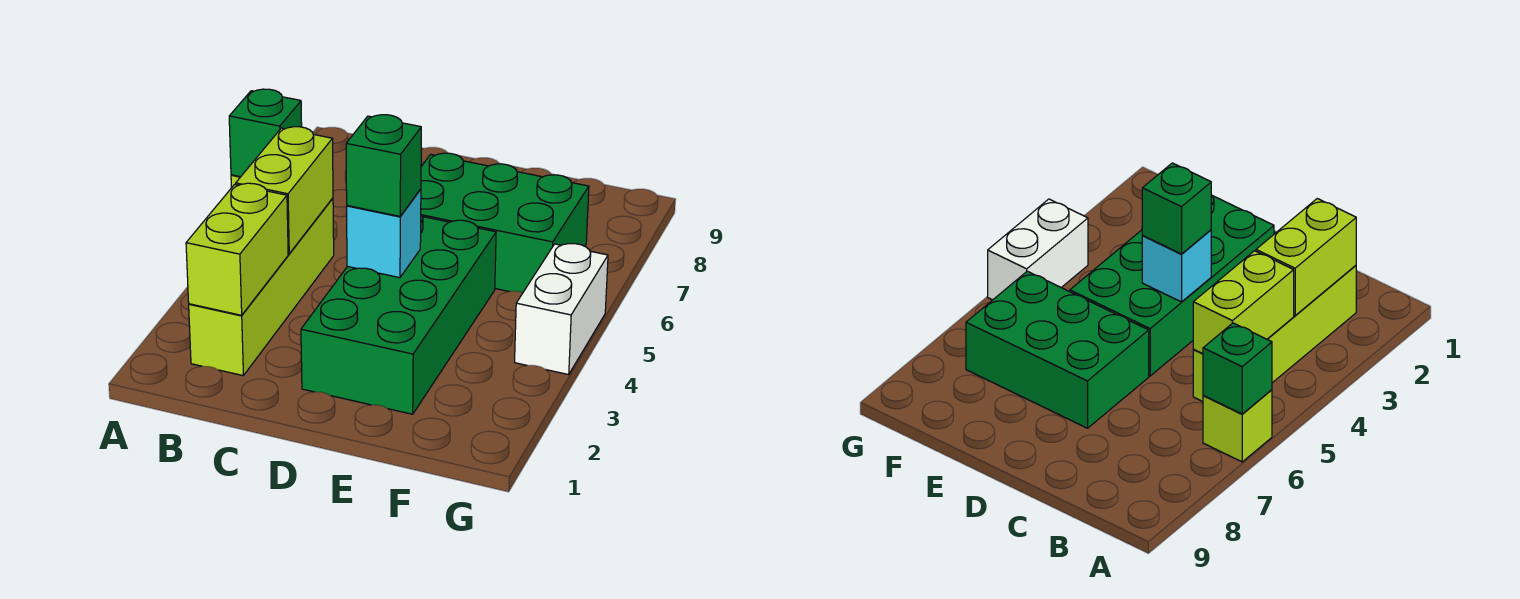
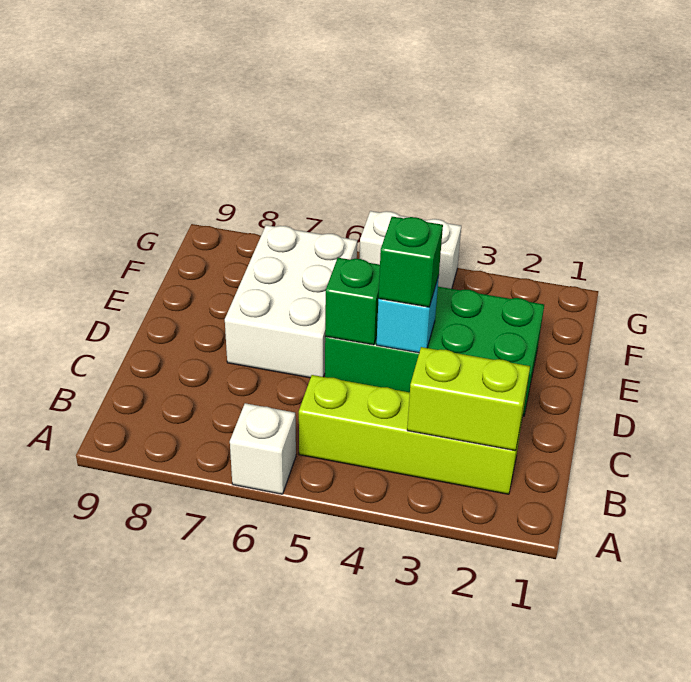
lime 1x1 brick [1203,390,1272,462] -> white 1x1 brick [230,403,296,494]
green 1x1 brick [229,89,302,177] -> green 1x1 brick moved to [325,258,380,345]
lime 1x2 brick [236,127,333,254] -> none
green 2x3 brick [421,153,589,292] -> white 2x3 brick [225,225,357,378]

